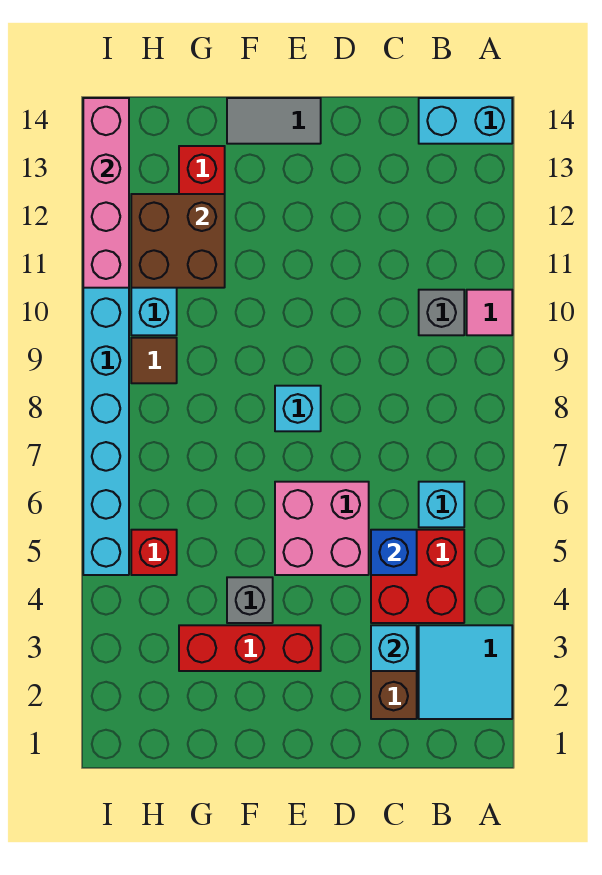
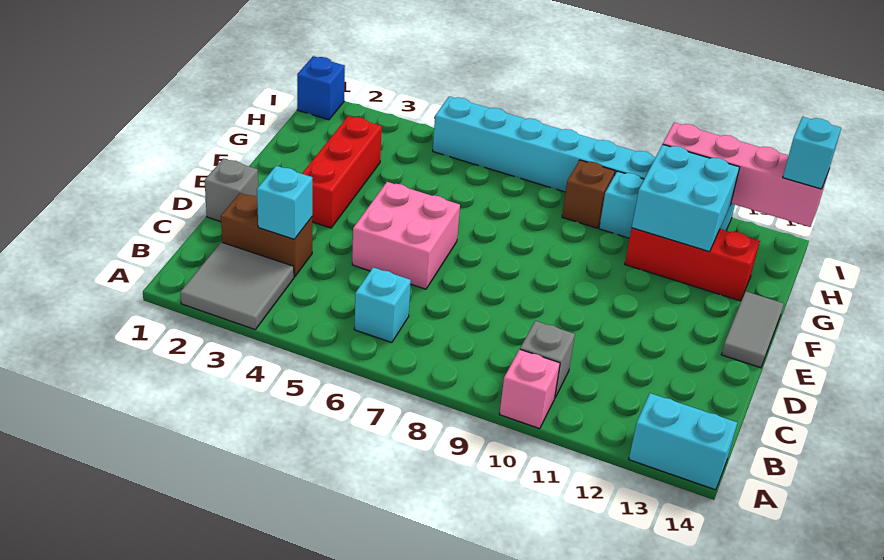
cyan 2x2 tile [419,625,512,719] -> grey 2x2 tile [180,242,294,329]
pink 1x1 tile [467,290,512,335] -> pink 1x1 brick [500,349,560,429]
cyan 1x2 brick [419,98,512,144] -> cyan 1x2 brick turned to [629,393,737,490]
red 2x2 brick [371,530,464,623] -> none
blue 1x1 brick [371,530,417,575] -> blue 1x1 brick moved to [297,56,345,120]
cyan 1x1 brick [275,386,321,431] -> cyan 1x1 brick moved to [783,117,841,189]
grey 1x1 brick [227,577,273,623] -> grey 1x1 brick moved to [205,158,258,222]
brown 2x2 brick [131,194,225,288] -> cyan 2x2 brick [632,144,740,252]
red 1x1 brick [131,530,177,575] -> none
brown 1x1 tile [131,338,177,383] -> brown 1x1 brick [562,160,615,228]

